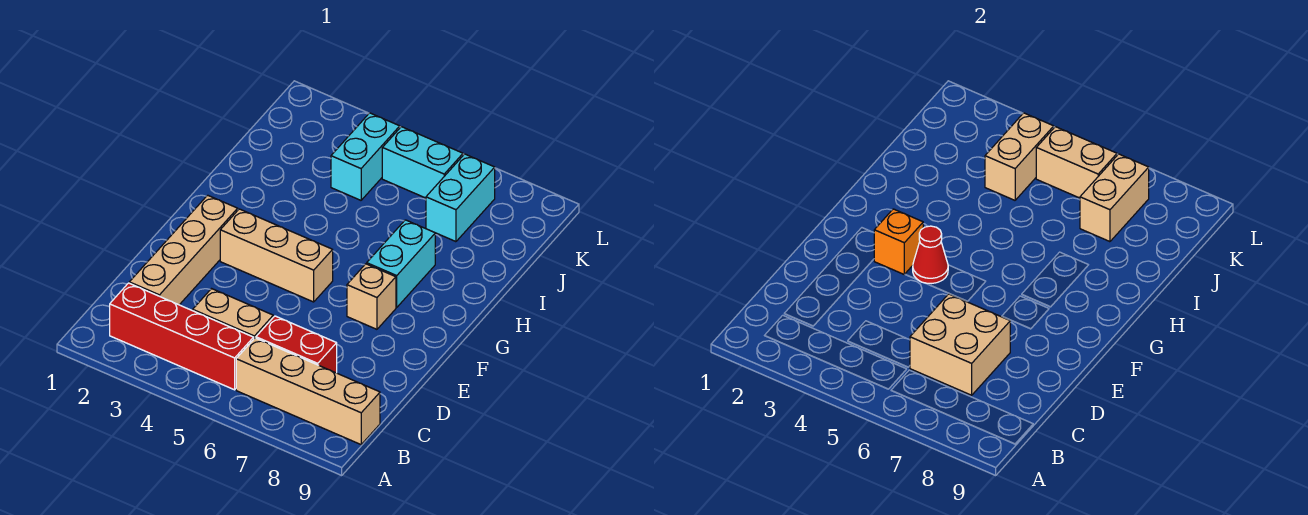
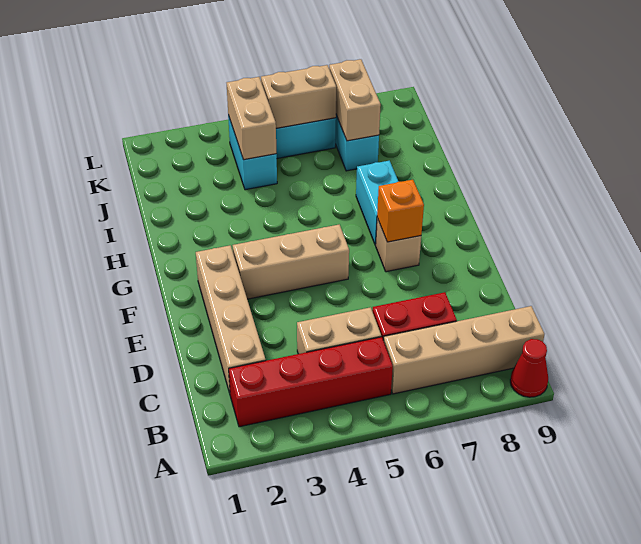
tan 2x2 brick [910,294,1010,395] -> none
orange 1x1 brick [874,209,923,274] -> orange 1x1 brick moved to [377,180,424,242]
red 1x1 cone [913,226,948,284] -> red 1x1 cone moved to [510,339,548,397]

